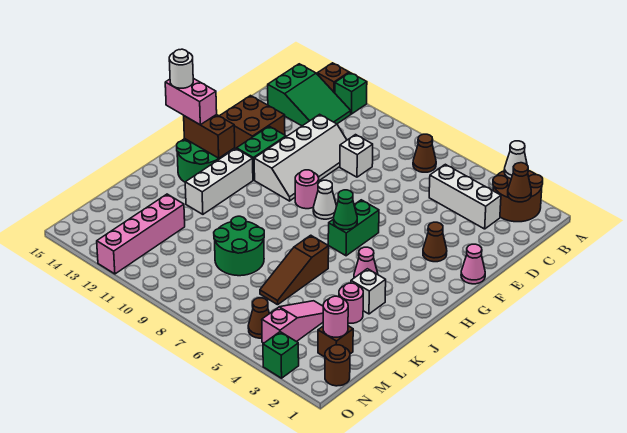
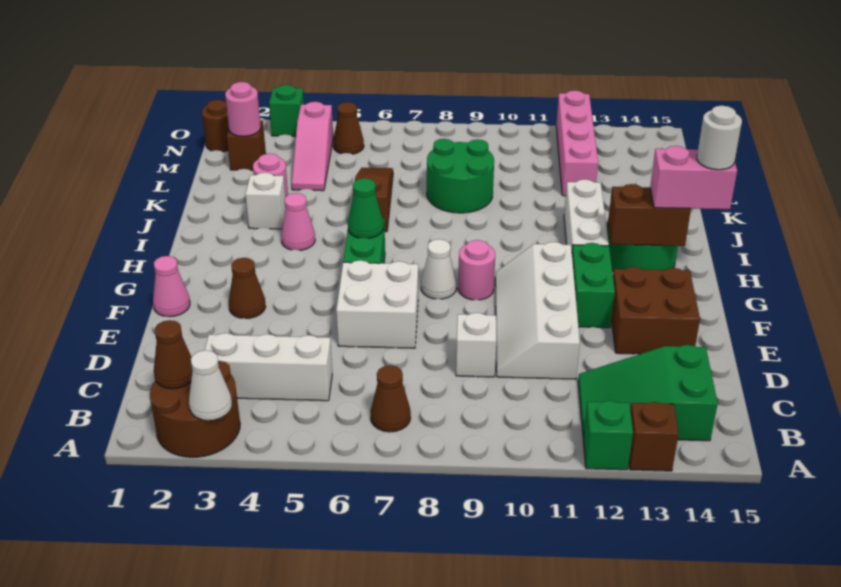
none -> white 2x2 brick [336,260,418,348]

